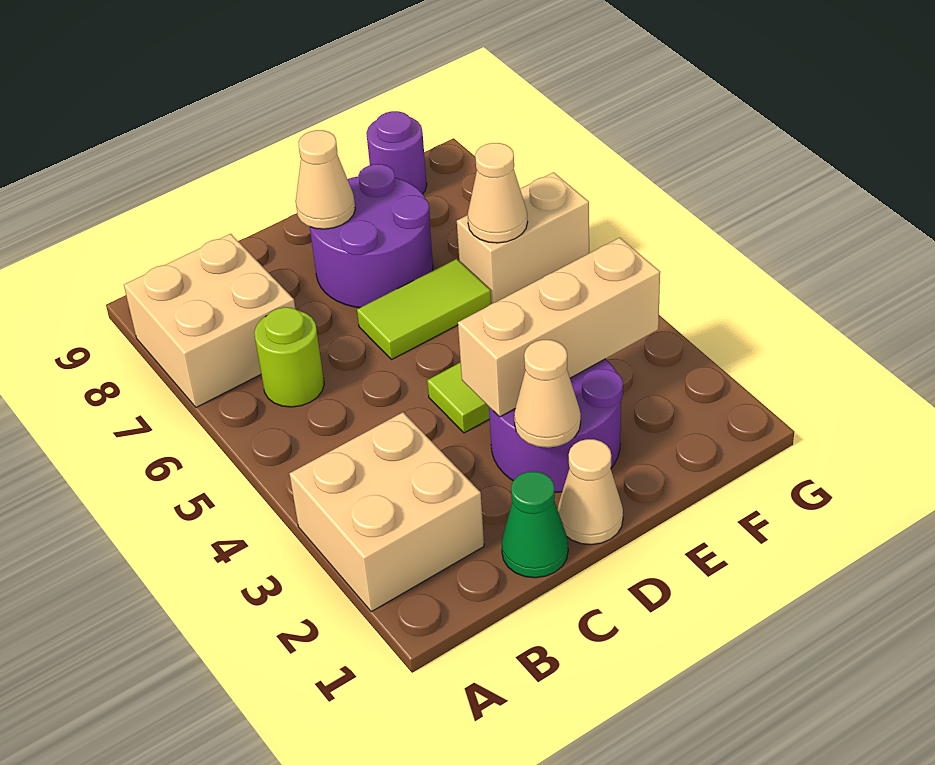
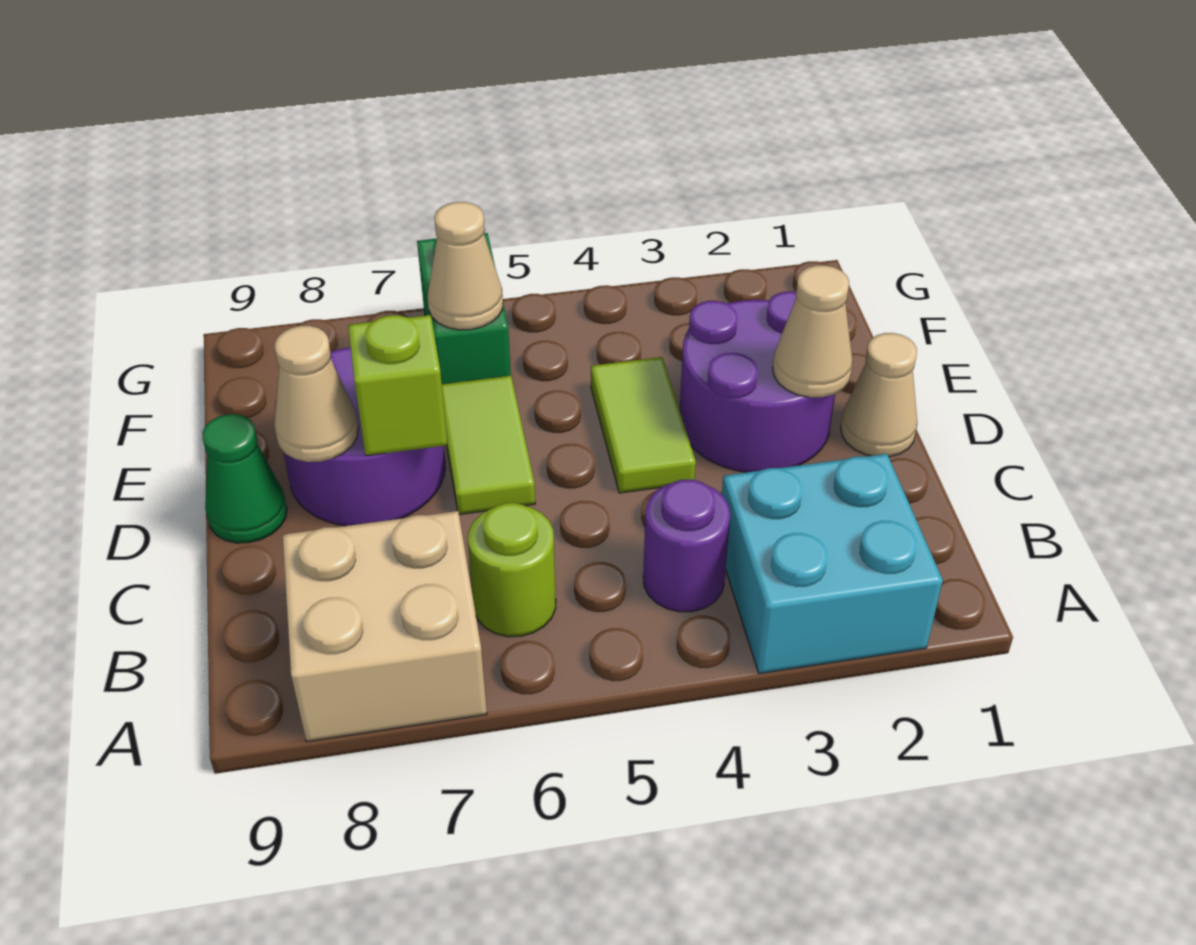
tan 2x2 brick [289,412,484,612] -> cyan 2x2 brick [722,454,943,674]
green 1x1 cone [501,471,568,578] -> green 1x1 cone moved to [202,414,287,543]
tan 1x3 brick [458,238,660,417] -> none
none -> lime 1x1 brick [348,315,447,456]
tan 1x2 brick [457,172,589,304] -> green 1x2 brick [417,233,511,384]
purple 1x1 round brick [366,111,427,194] -> purple 1x1 round brick moved to [643,480,730,612]

